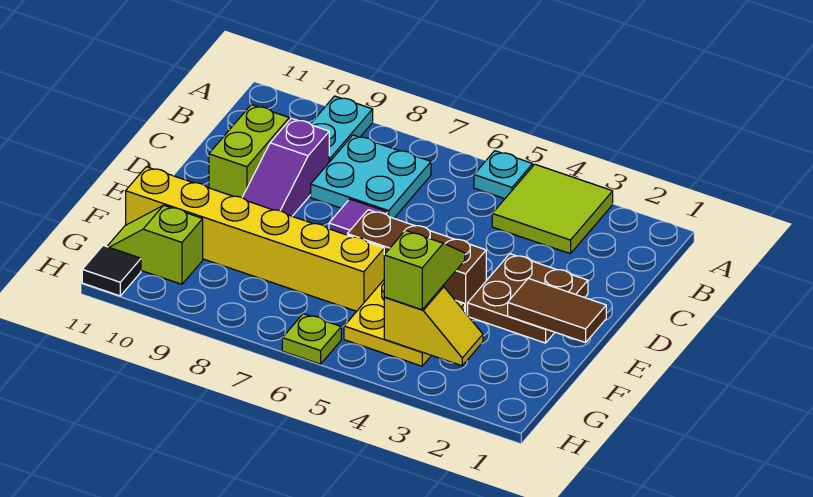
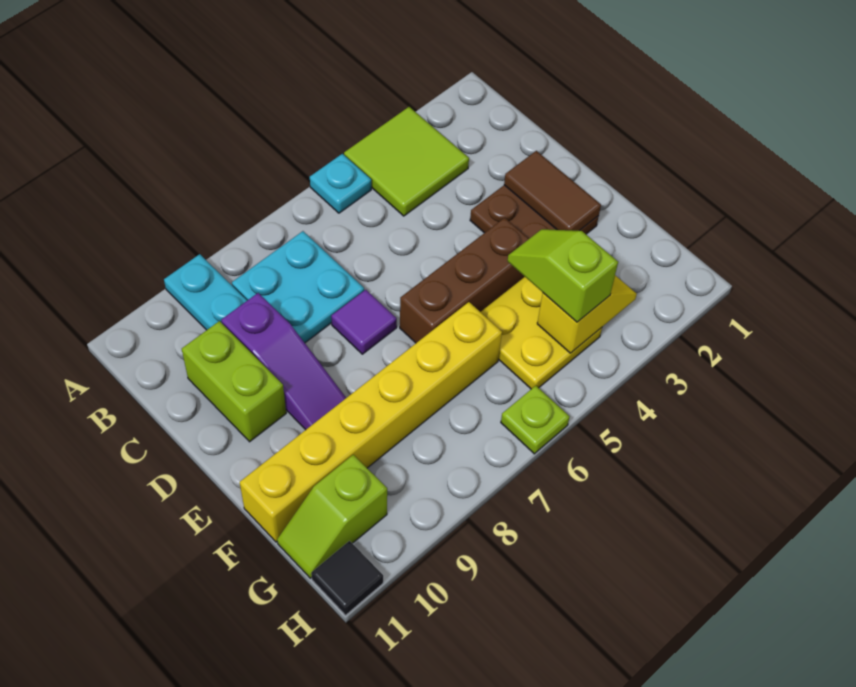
brown 1x2 tile [508,278,606,343] -> brown 1x2 tile turned to [504,151,601,231]

